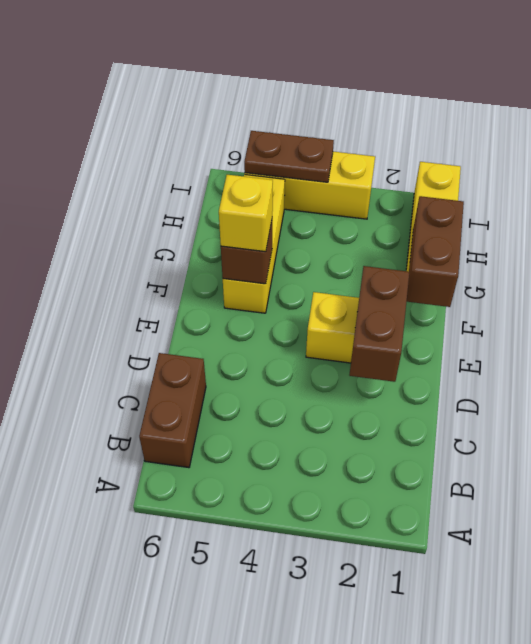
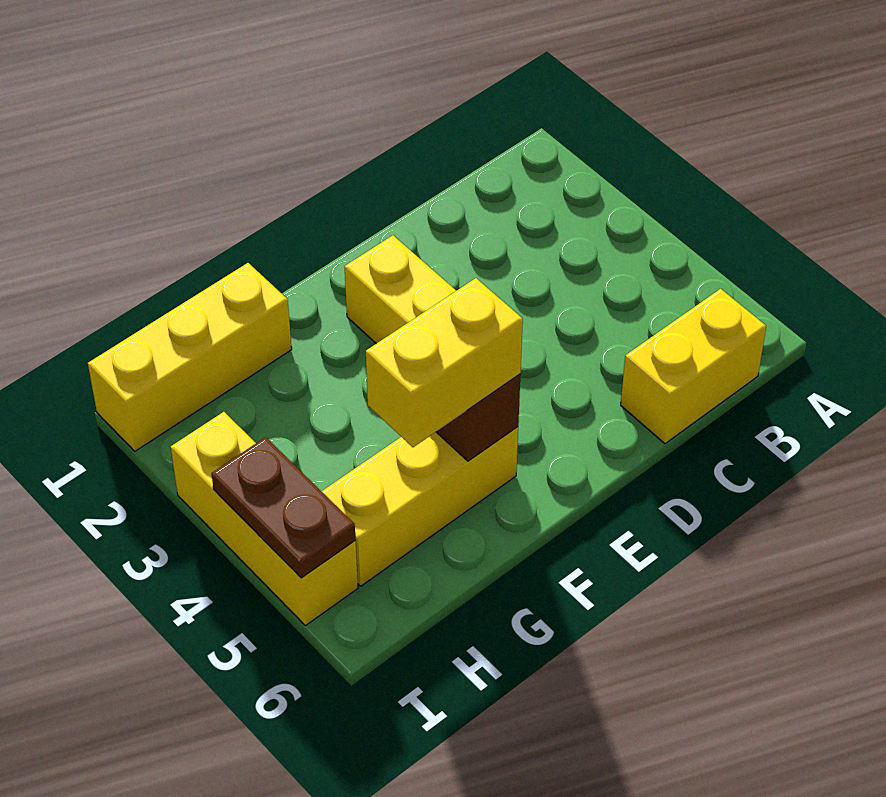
brown 1x2 brick [139,353,206,468] -> yellow 1x2 brick [621,289,766,444]
brown 1x2 brick [349,266,409,382] -> none
brown 1x2 brick [407,196,464,307] -> none
yellow 1x1 brick [219,175,273,252] -> yellow 1x2 brick [366,278,523,447]

